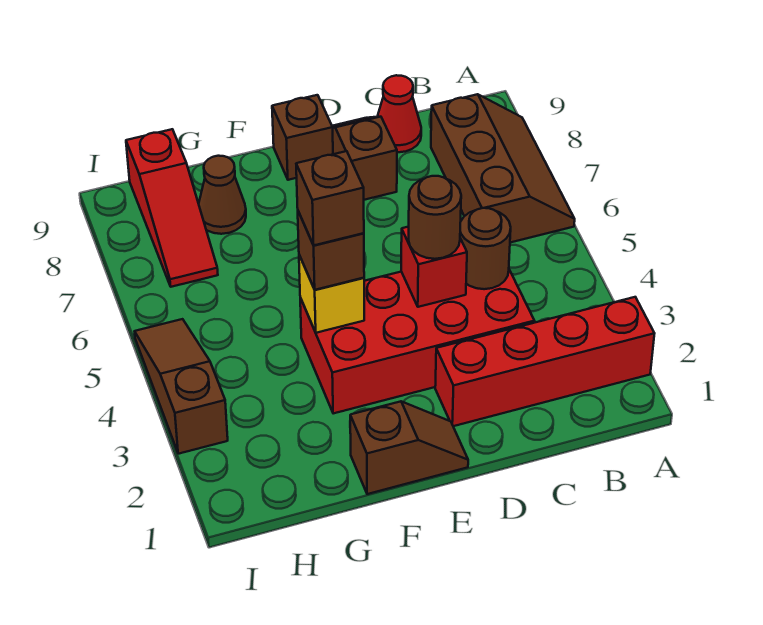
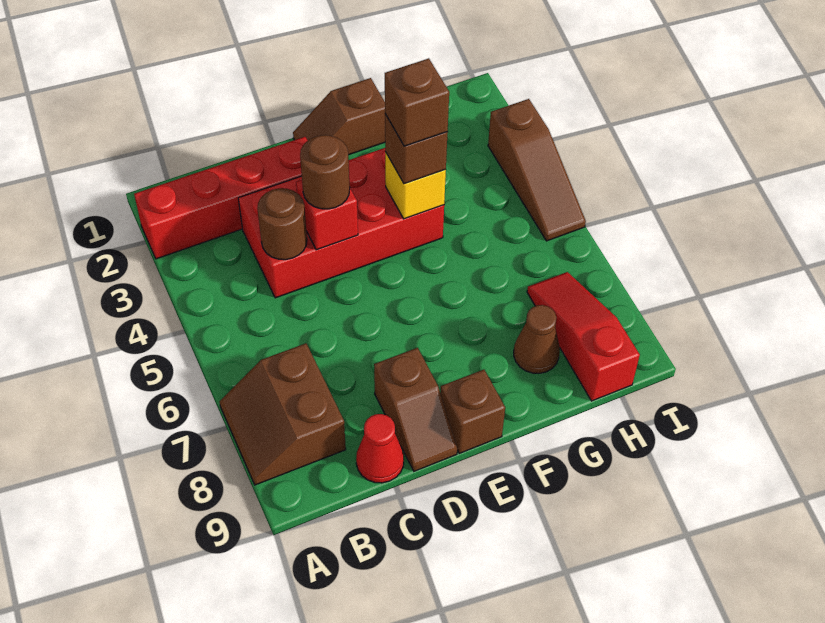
brown 2x3 slope [431,94,575,243] -> brown 2x2 slope [219,343,346,485]

